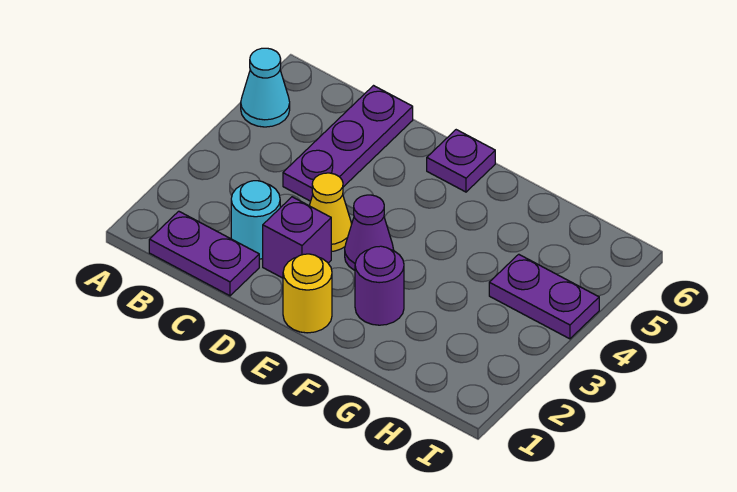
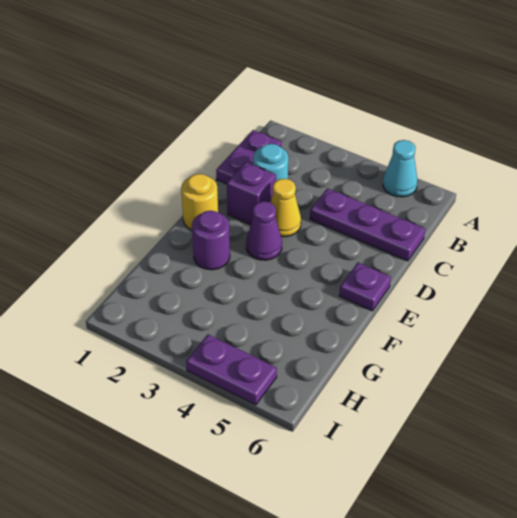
purple 1x2 plate [489,254,599,339] -> purple 1x2 plate turned to [186,335,277,405]

